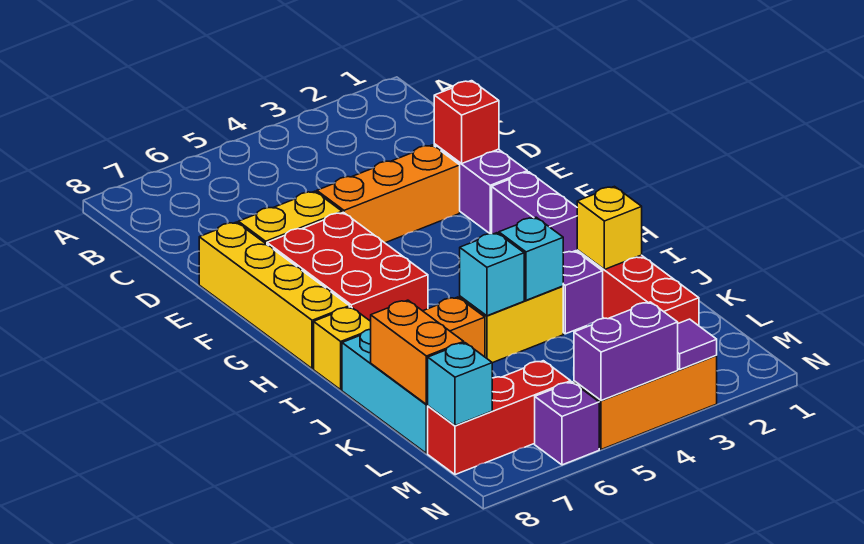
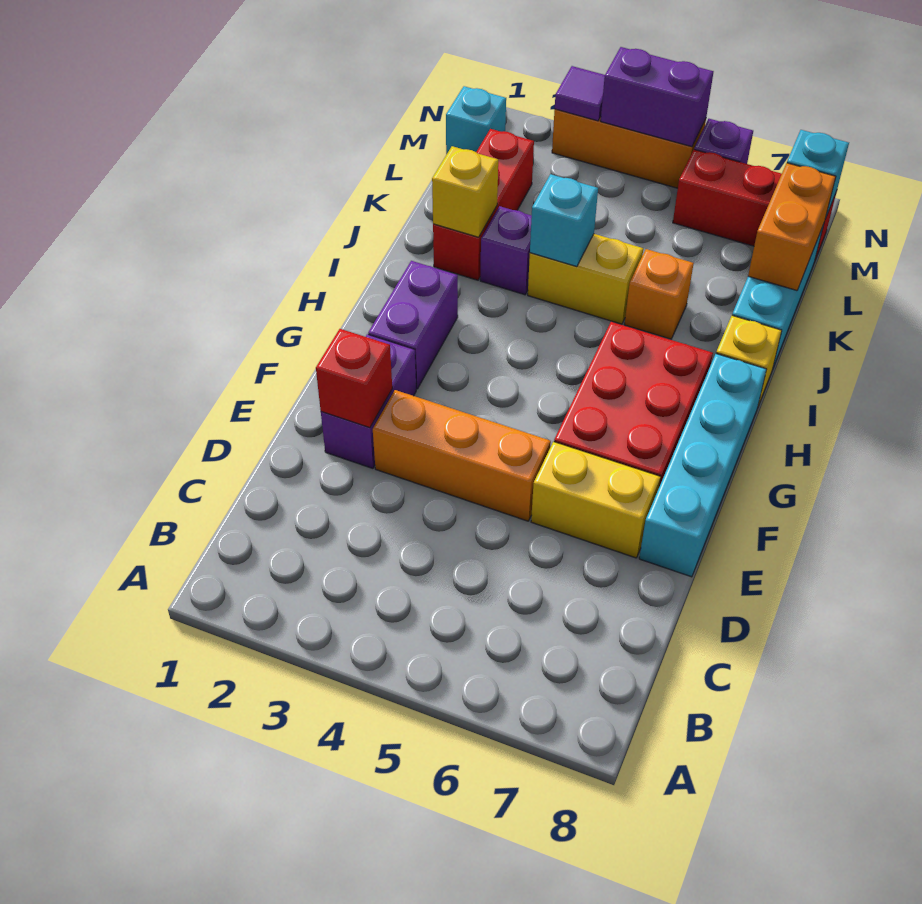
yellow 1x4 brick [199,222,349,369] -> cyan 1x4 brick [639,354,767,577]
cyan 1x1 brick [460,233,524,316] -> cyan 1x1 brick moved to [446,86,506,155]

